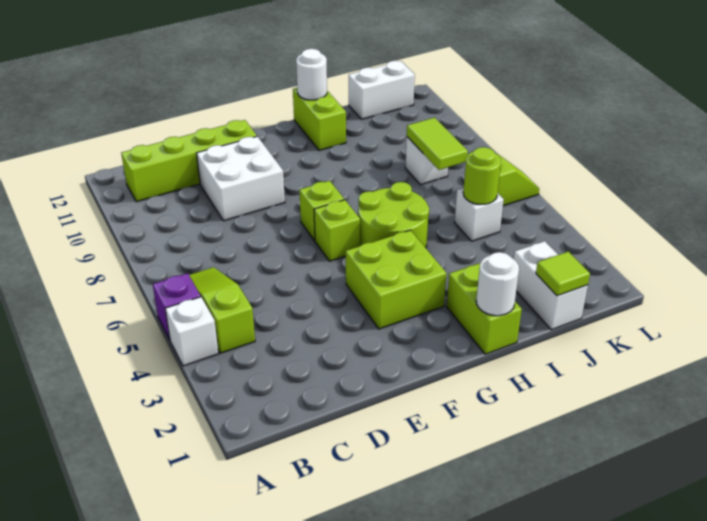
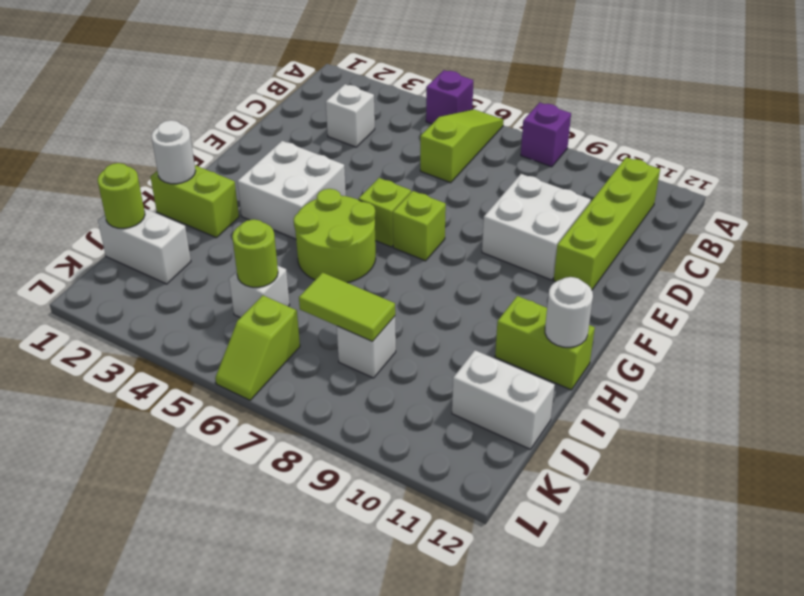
white 1x1 brick [165,297,219,366] -> white 1x1 brick moved to [326,84,375,147]
none -> purple 1x1 brick [521,102,571,167]
lime 1x3 slope [189,267,255,353] -> lime 1x3 slope turned to [420,109,504,183]
lime 2x2 brick [346,230,447,329] -> white 2x2 brick [237,141,346,239]
lime 1x1 tile [536,251,590,296] -> lime 1x1 round brick [98,163,145,228]
white 1x2 brick [349,61,415,119] -> white 1x2 brick turned to [452,350,555,449]

